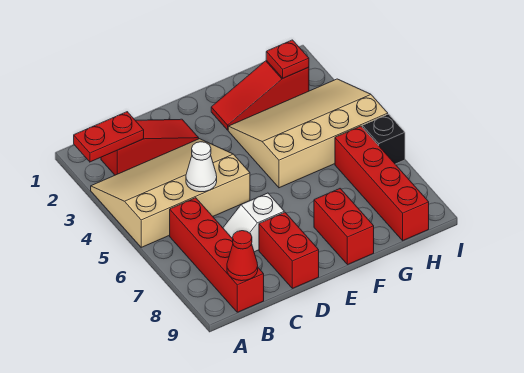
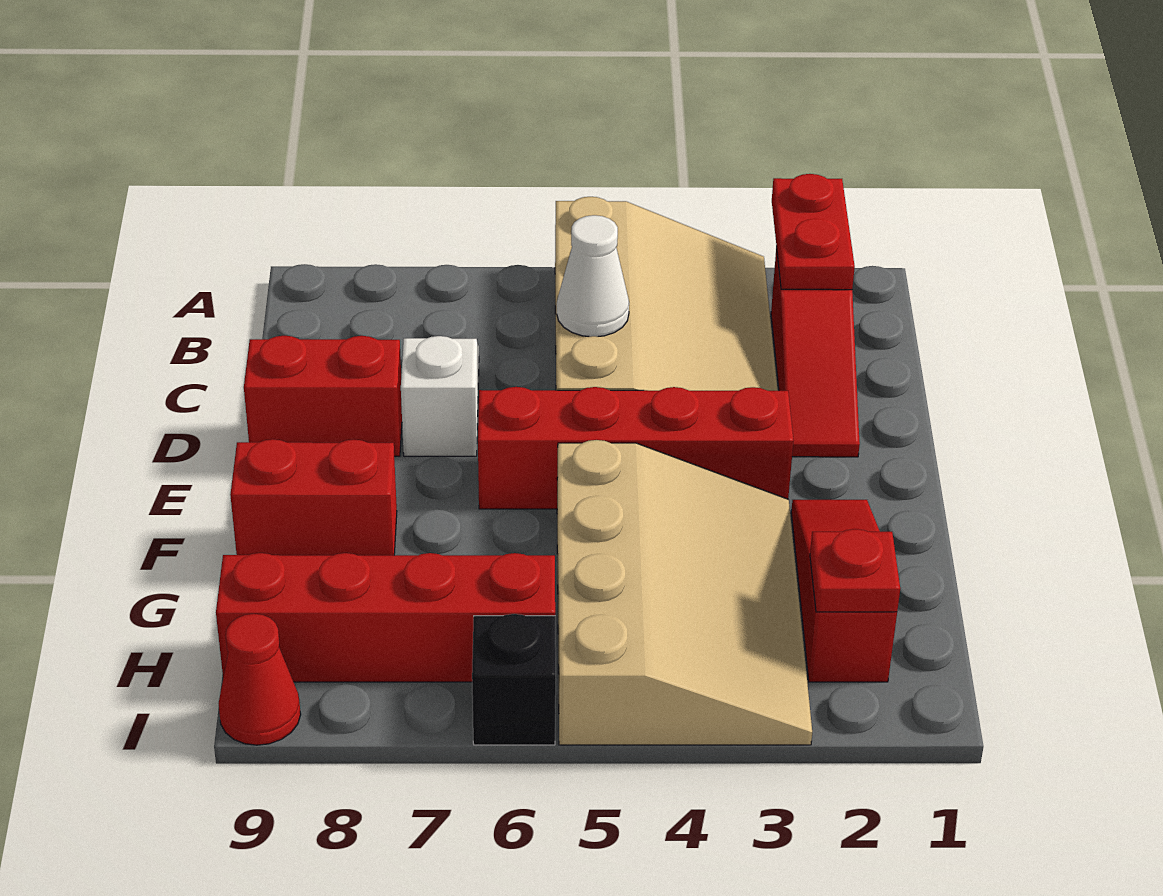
red 1x4 brick [170,198,264,312] -> red 1x4 brick moved to [478,387,793,509]
red 1x1 cone [227,231,258,281] -> red 1x1 cone moved to [218,614,301,745]

